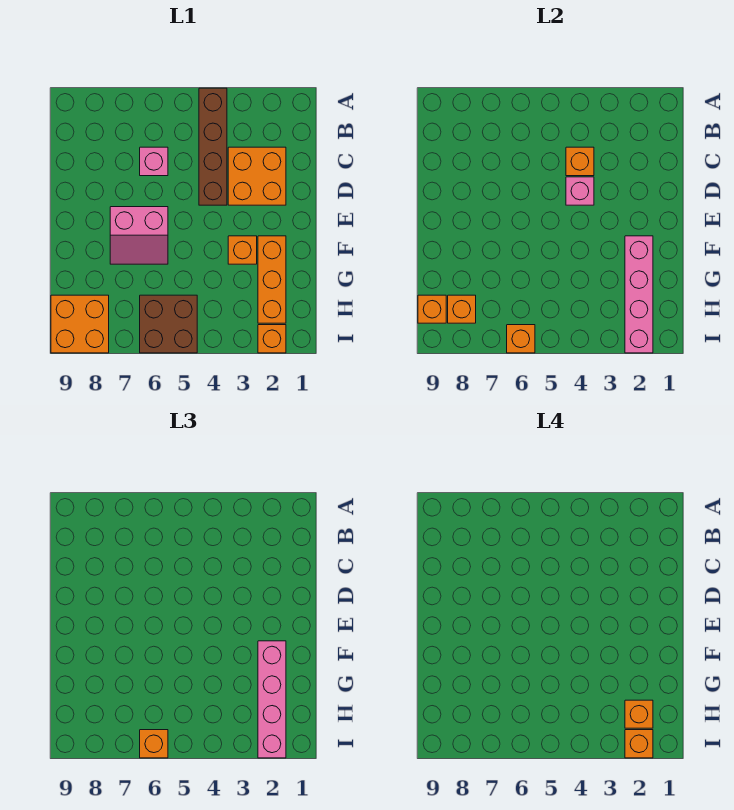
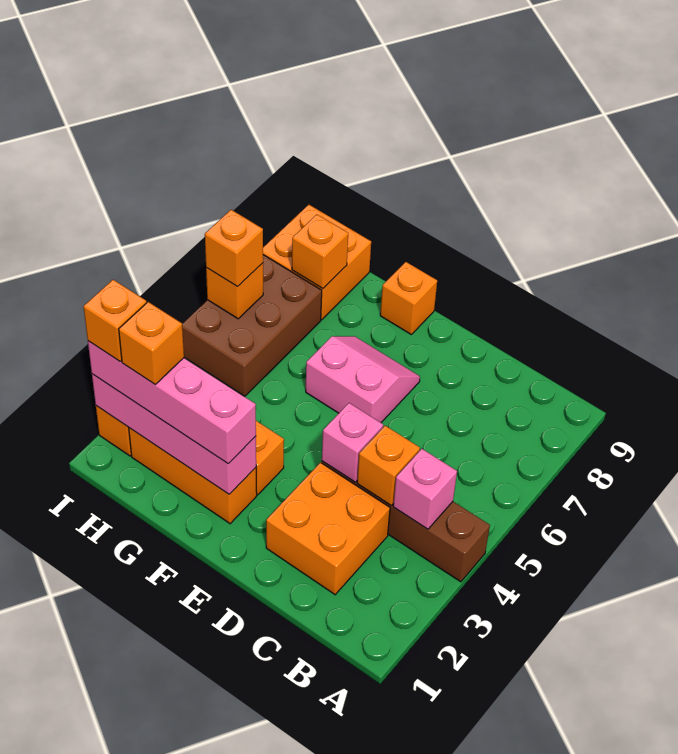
pink 1x1 brick [140,147,168,176] -> pink 1x1 brick moved to [393,449,457,529]
pink 2x2 slope [110,207,168,264] -> pink 2x2 slope turned to [306,336,420,423]
brown 2x2 brick [140,295,197,353] -> brown 2x3 brick [182,255,322,396]
orange 1x1 brick [418,295,446,323] -> orange 1x1 brick moved to [380,262,437,335]

